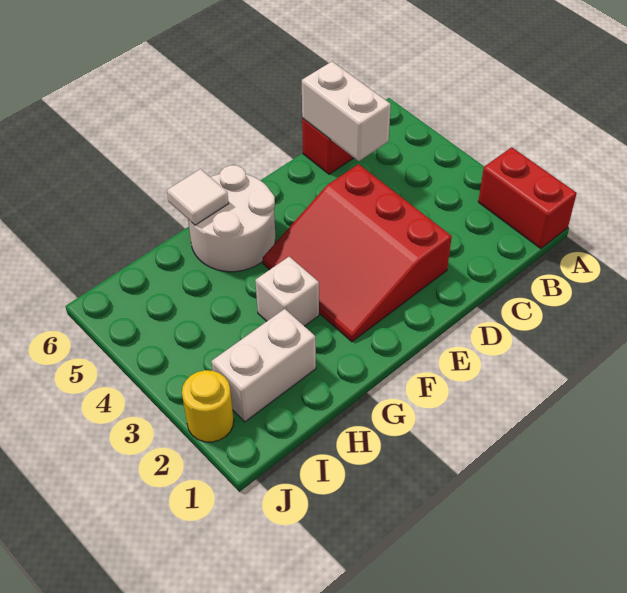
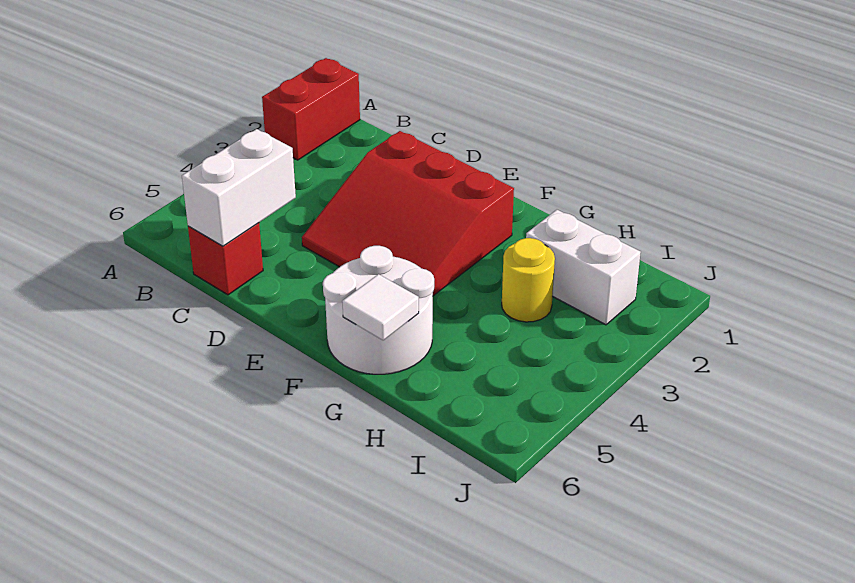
red 3x3 slope [263,164,452,342] -> red 3x3 slope turned to [302,131,514,296]
white 1x1 brick [255,257,319,326] -> none
yellow 1x1 round brick [182,370,234,442] -> yellow 1x1 round brick moved to [502,238,555,322]

